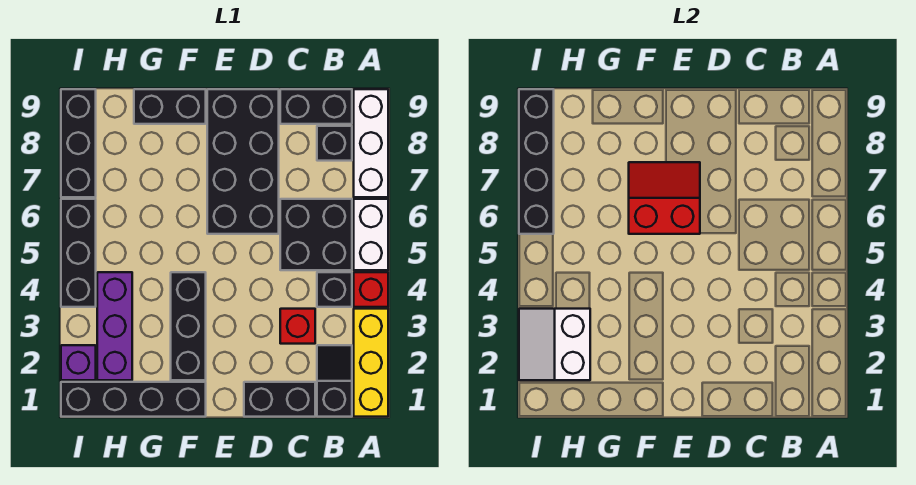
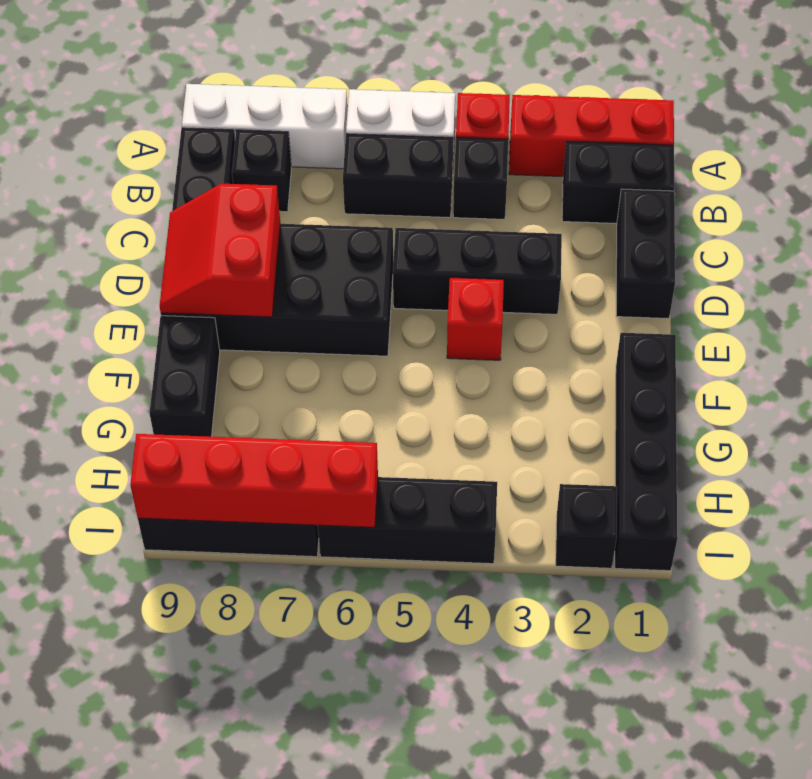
yellow 1x3 brick [354,309,388,417] -> red 1x3 brick [509,95,674,177]
black 1x2 slope [317,345,352,417] -> black 1x2 brick [562,141,674,223]
black 2x2 brick [280,199,352,270] -> black 1x2 brick [343,134,453,218]
red 1x1 brick [280,309,315,344] -> red 1x1 brick moved to [447,278,504,360]
red 2x2 slope [629,162,700,234] -> red 2x2 slope moved to [160,184,280,317]
black 1x3 brick [171,272,206,380] -> black 1x3 brick moved to [393,228,562,314]
purple 1x3 brick [97,272,132,380] -> none
white 2x2 slope [519,309,590,380] -> none
purple 1x1 brick [61,345,96,380] -> black 1x1 brick [556,484,617,568]
black 1x4 brick [519,89,554,234] -> red 1x4 brick [130,434,378,528]

